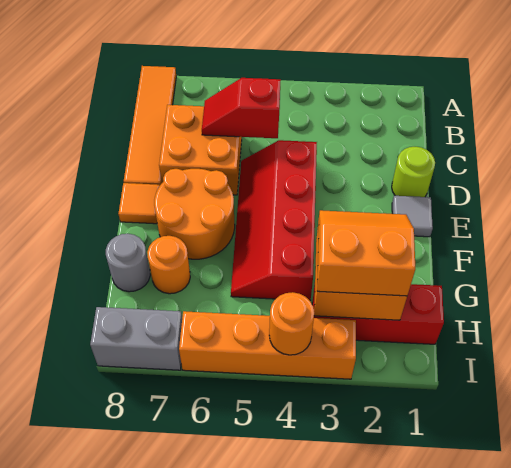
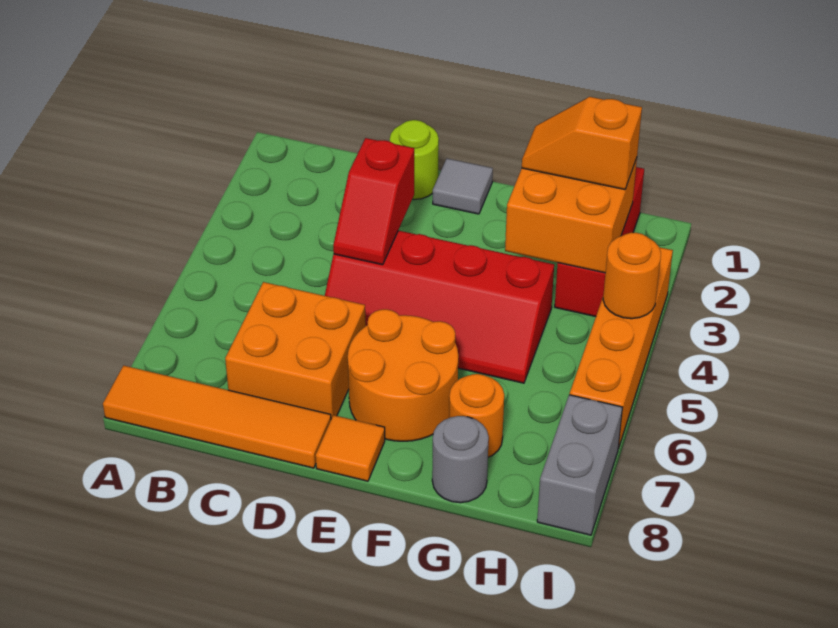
red 1x2 slope [202,78,281,138] -> red 1x2 slope moved to [333,138,414,265]
orange 2x2 slope [317,210,415,296] -> orange 1x2 slope [522,97,642,190]

